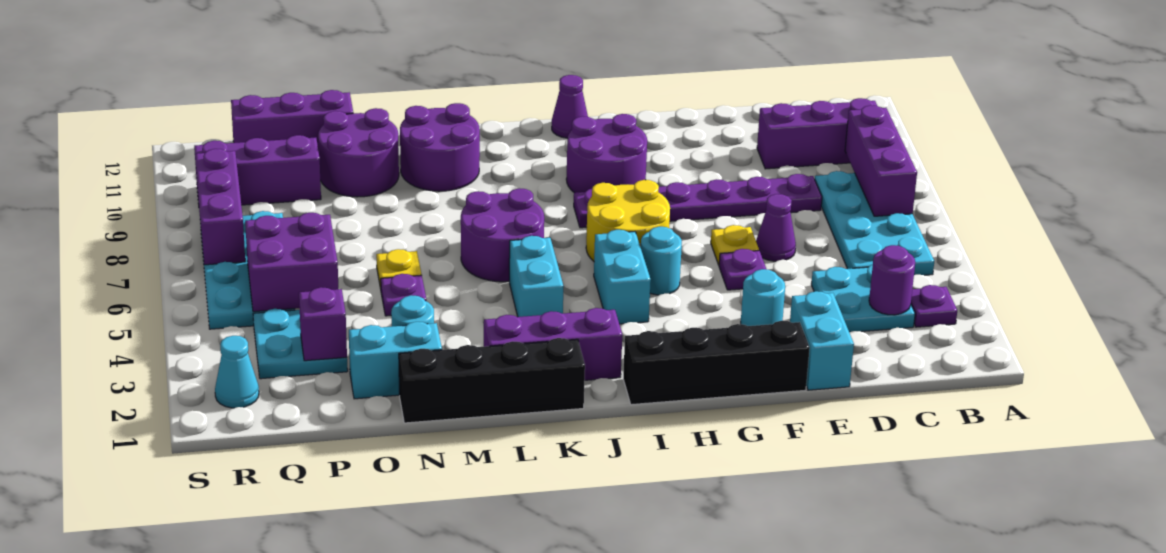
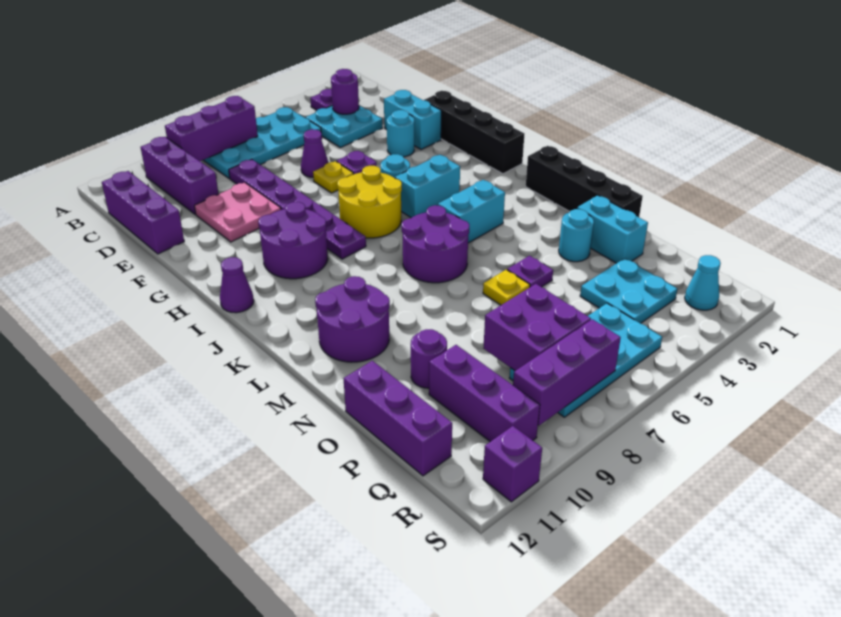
cyan 1x2 brick [790,291,854,390] -> cyan 1x2 brick turned to [384,90,441,149]
none -> pink 2x2 plate [194,182,281,242]
purple 1x3 brick [484,308,622,380] -> purple 1x3 brick moved to [102,171,184,254]
purple 2x2 round brick [318,108,399,197] -> purple 1x1 round brick [411,329,447,388]
purple 1x1 brick [299,287,347,361] -> purple 1x1 brick moved to [483,426,542,502]
purple 2x2 brick [245,213,338,312] -> purple 2x2 brick moved to [483,284,591,371]

